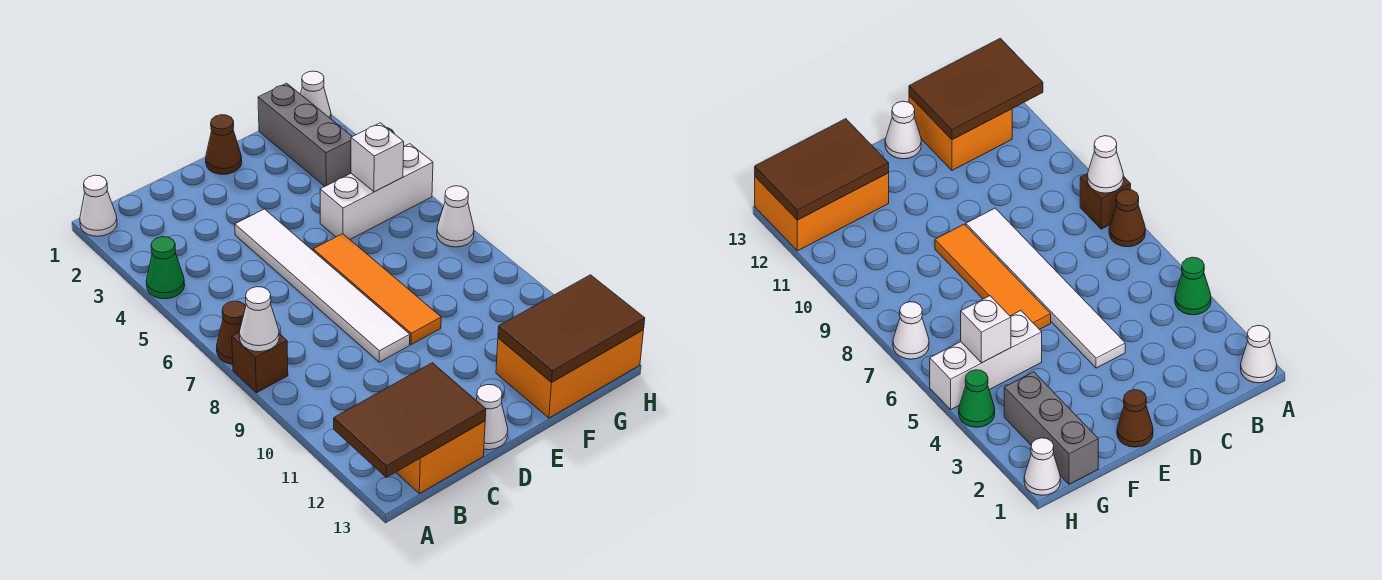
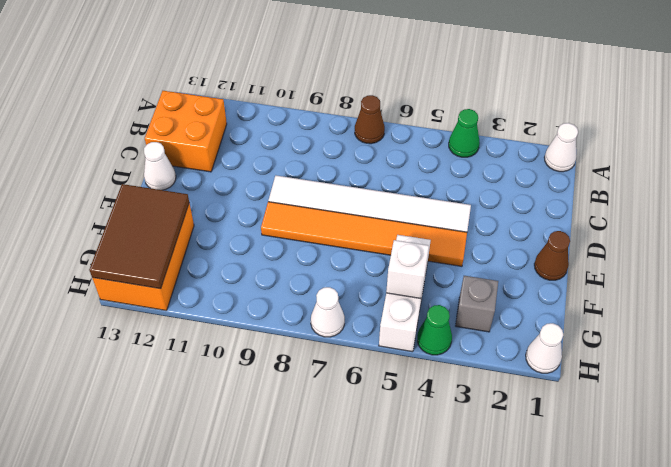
brown 1x1 brick [232,332,288,393] -> none
white 1x1 cone [239,287,279,352] -> none
brown 2x3 tile [334,363,486,477] -> none
orange 1x4 tile [313,234,441,345] -> orange 1x6 tile [261,202,467,266]
grey 1x3 brick [258,83,352,186] -> grey 1x1 brick [456,276,498,332]

